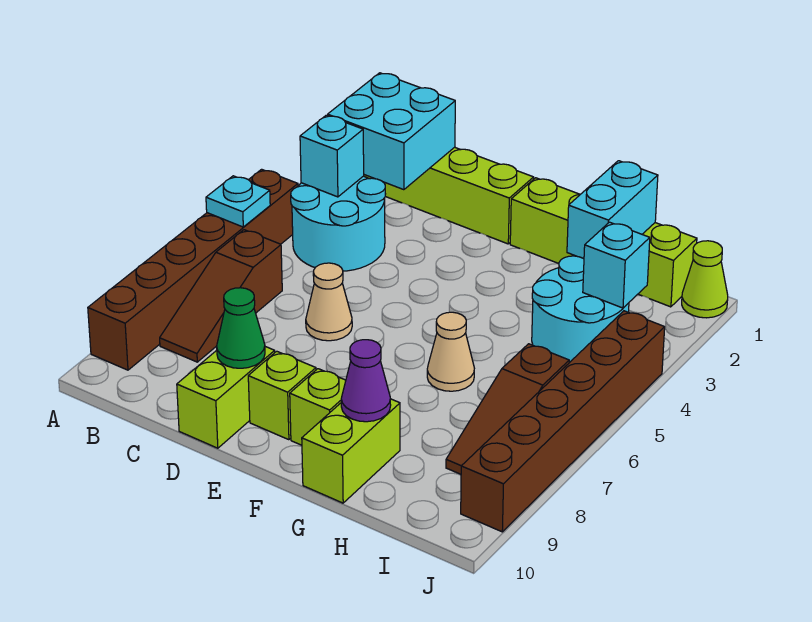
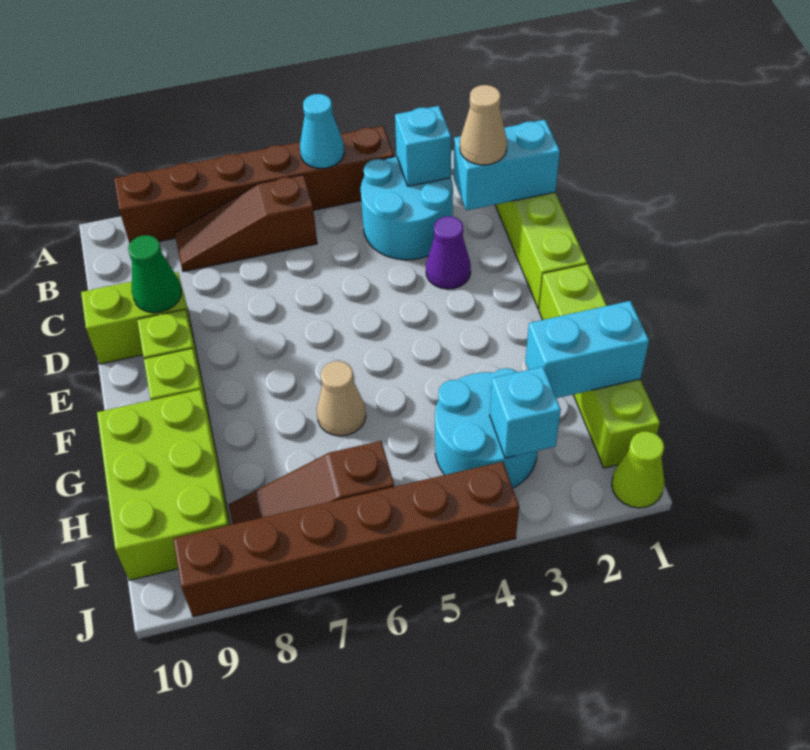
cyan 1x1 plate [206,176,270,227] -> cyan 1x1 cone [300,94,344,168]
cyan 2x2 brick [328,73,455,190] -> cyan 1x2 brick [454,120,560,210]
tan 1x1 cone [306,263,352,341] -> tan 1x1 cone moved to [460,85,507,165]
lime 1x2 brick [302,399,400,503] -> lime 2x3 brick [97,390,230,580]
purple 1x1 cone [341,340,391,422] -> purple 1x1 cone moved to [426,216,471,289]

